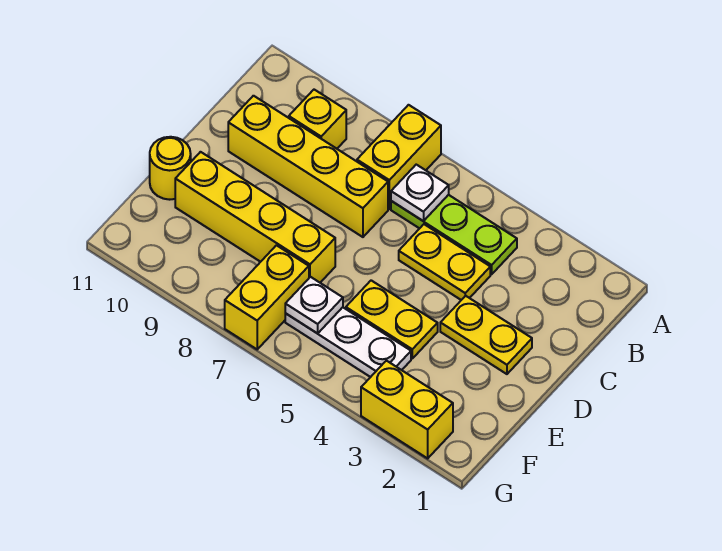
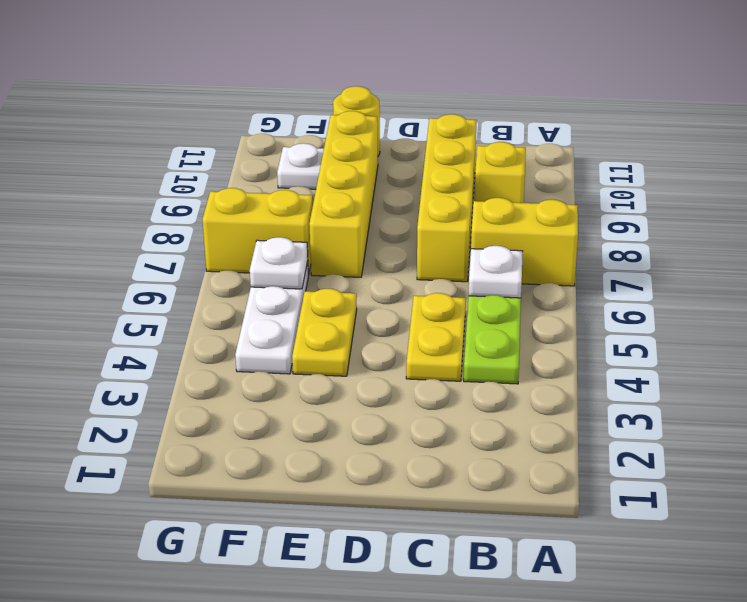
yellow 1x2 plate [440,296,532,374] -> none
none -> white 1x1 plate [277,143,324,189]
yellow 1x2 brick [361,361,453,458] -> none

